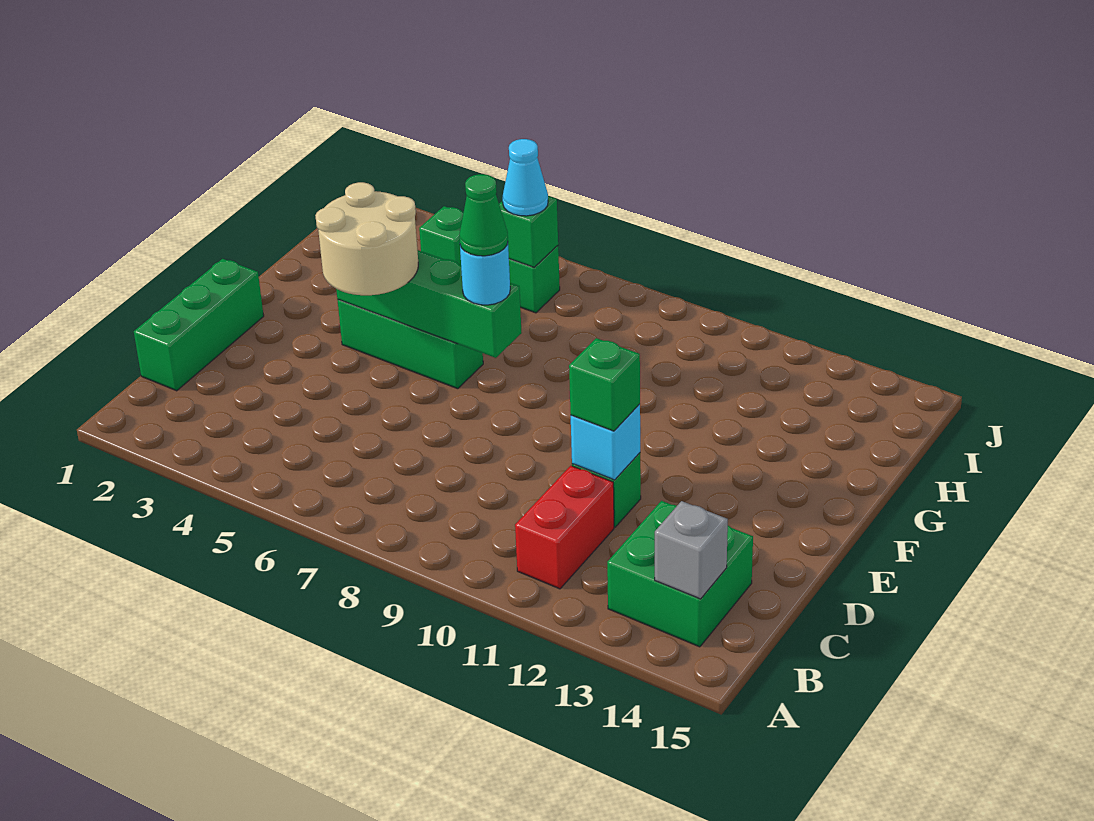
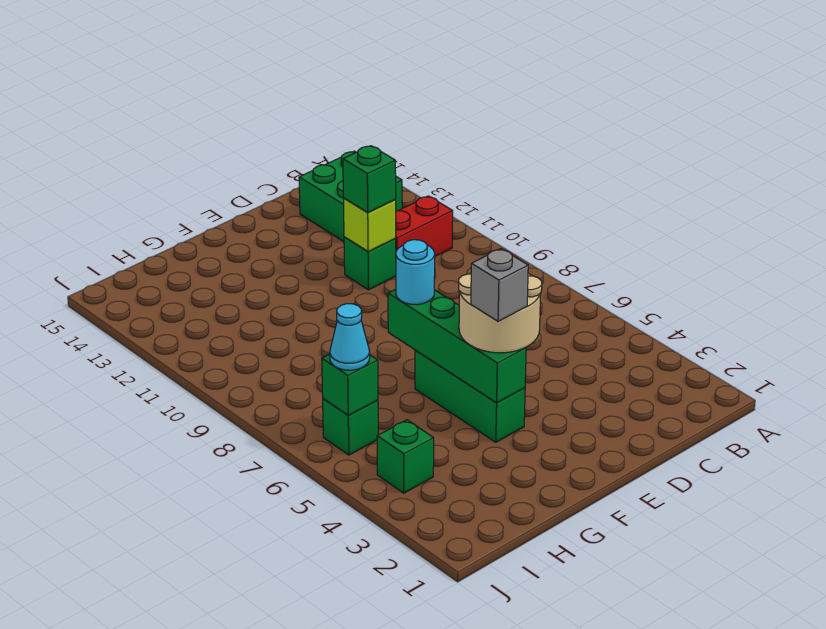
grey 1x1 brick [655,501,728,599] -> grey 1x1 brick moved to [471,249,528,321]
green 1x3 brick [134,259,264,391] -> none
cyan 1x1 brick [571,404,640,480] -> lime 1x1 brick [343,198,396,252]
green 1x1 cone [459,174,508,256] -> none

